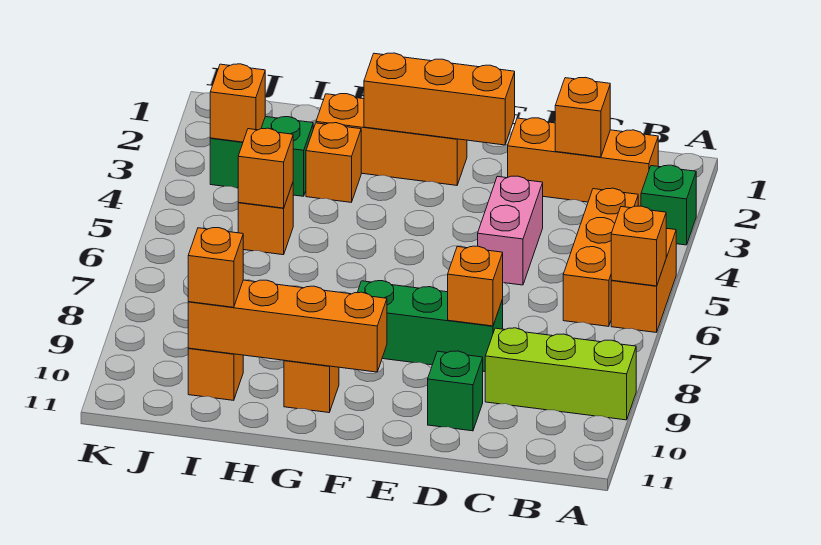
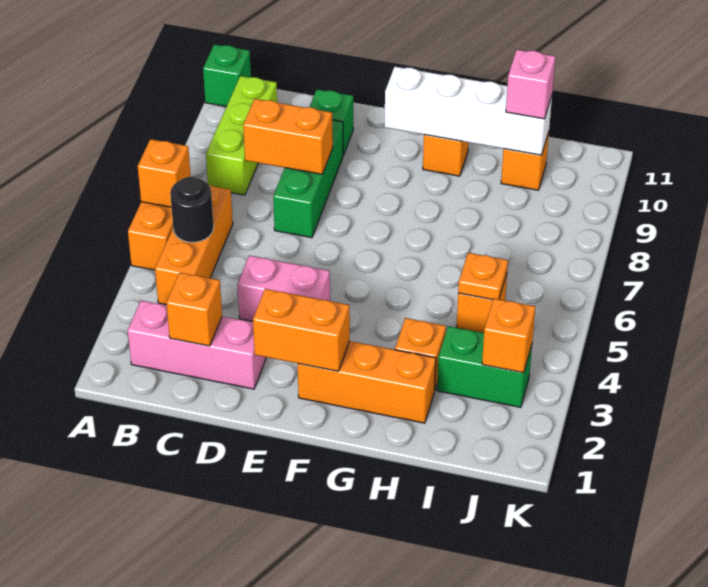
green 1x1 brick [641,165,696,245] -> green 1x1 brick moved to [203,44,251,107]
lime 1x3 brick [485,328,636,420] -> lime 1x3 brick turned to [206,76,277,195]
orange 1x3 brick [508,118,658,206] -> pink 1x3 brick [128,301,266,389]
none -> black 1x1 round brick [170,177,214,242]
pink 1x2 brick [478,176,543,285] -> pink 1x2 brick turned to [237,256,330,321]
green 1x3 brick [357,281,503,372] -> green 1x3 brick turned to [273,120,343,238]
orange 1x1 brick [448,246,503,326] -> orange 1x2 brick [243,99,333,174]
orange 1x3 brick [364,53,515,145] -> orange 1x2 brick [253,289,350,371]
orange 1x4 brick [188,280,387,372] -> white 1x4 brick [385,67,552,155]
orange 1x1 brick [238,128,293,208] -> orange 1x1 plate [458,253,508,300]
orange 1x1 brick [188,228,243,307] -> pink 1x1 brick [506,50,555,119]

